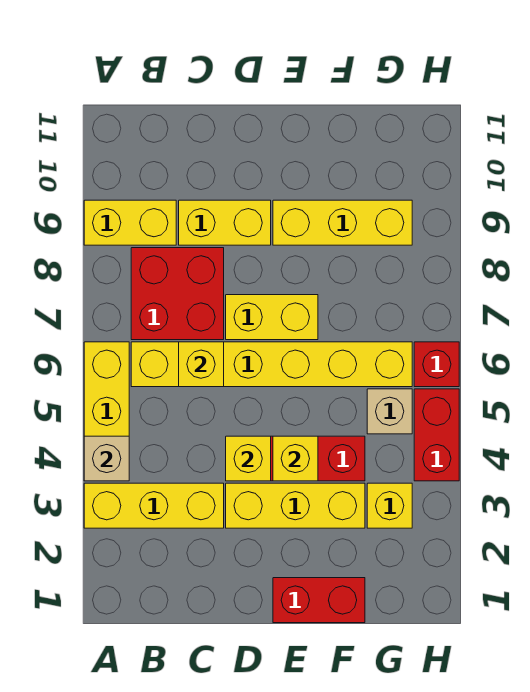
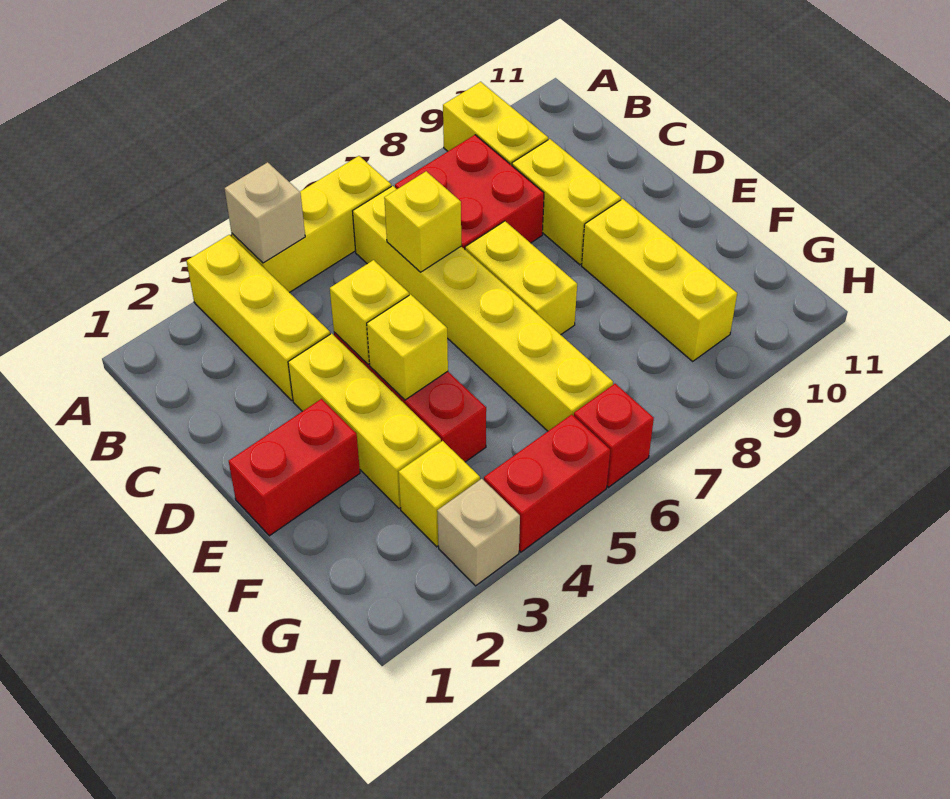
red 1x2 brick [273,578,365,623] -> red 1x2 brick turned to [229,399,360,536]
tan 1x1 brick [367,389,412,434] -> tan 1x1 brick moved to [437,479,520,586]

